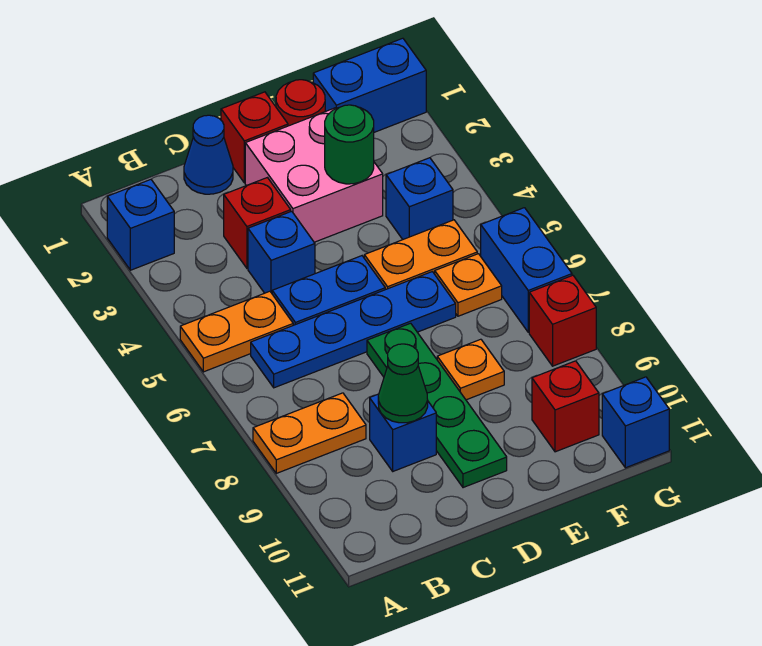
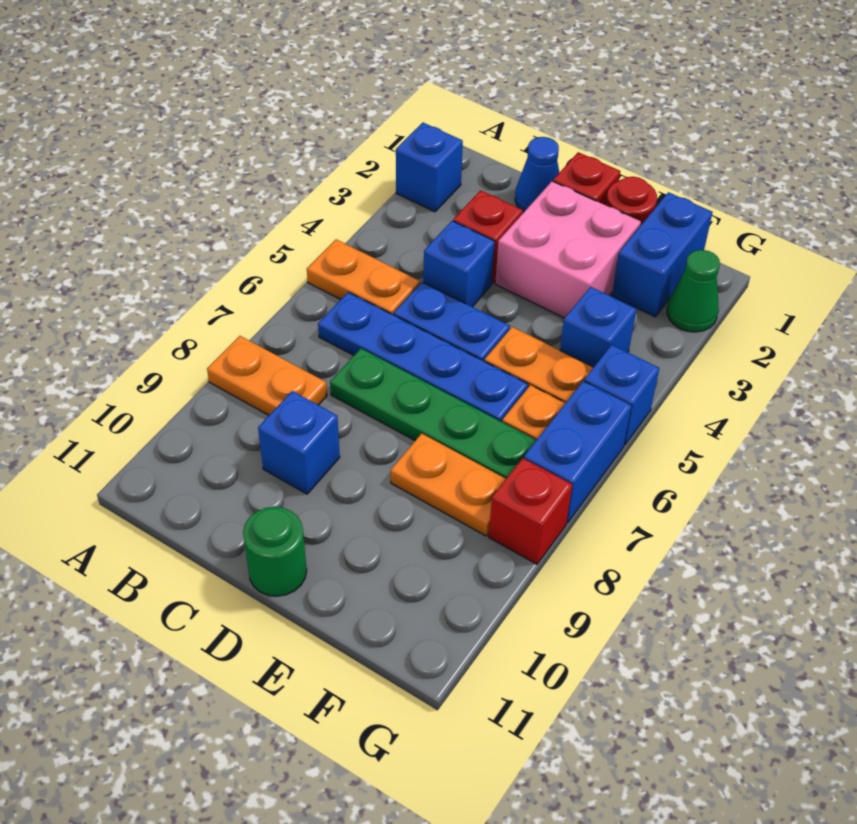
green 1x1 cone [378,344,428,423] -> green 1x1 cone moved to [667,250,720,332]
green 1x4 plate [367,323,507,488] -> green 1x4 plate turned to [330,349,536,479]
green 1x1 round brick [325,105,374,184] -> green 1x1 round brick moved to [243,507,307,596]
orange 1x1 plate [437,339,504,400] -> orange 1x2 plate [391,434,506,536]
blue 1x2 brick [313,38,426,132] -> blue 1x2 brick turned to [612,192,712,317]
red 1x1 brick [532,361,599,452] -> none
blue 1x1 brick [602,377,669,468] -> blue 1x1 brick moved to [584,345,659,445]

